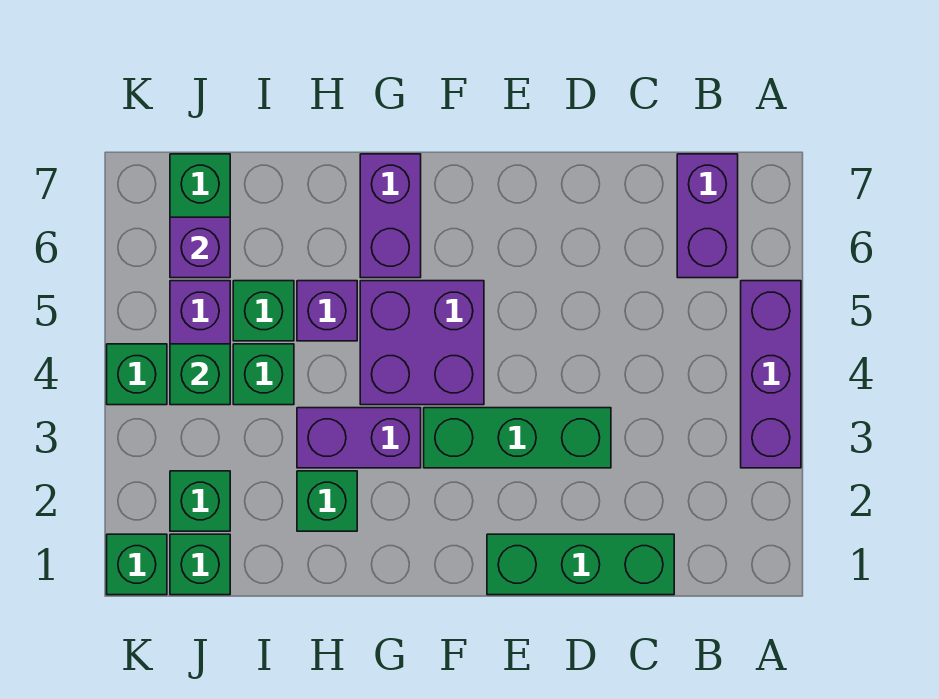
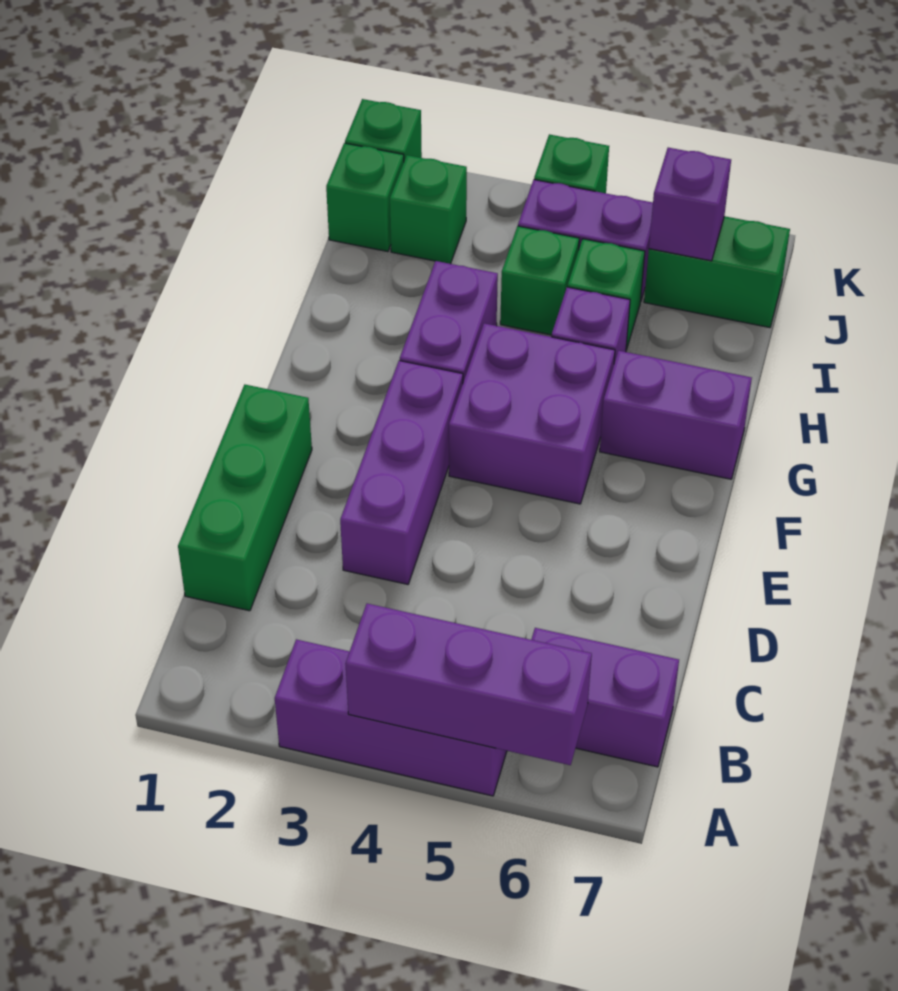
none -> purple 1x3 brick [345,604,592,765]
green 1x3 brick [424,408,611,468] -> purple 1x3 brick [340,361,463,584]
green 1x1 brick [297,471,357,531] -> none
green 1x1 brick [170,344,230,405] -> none

